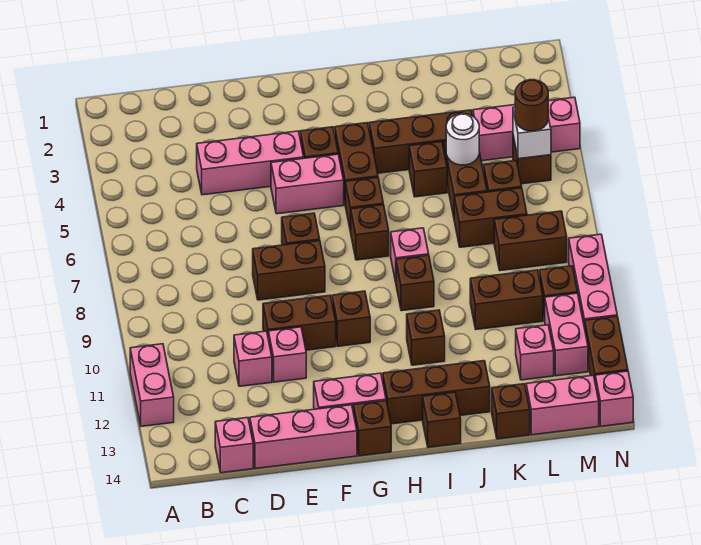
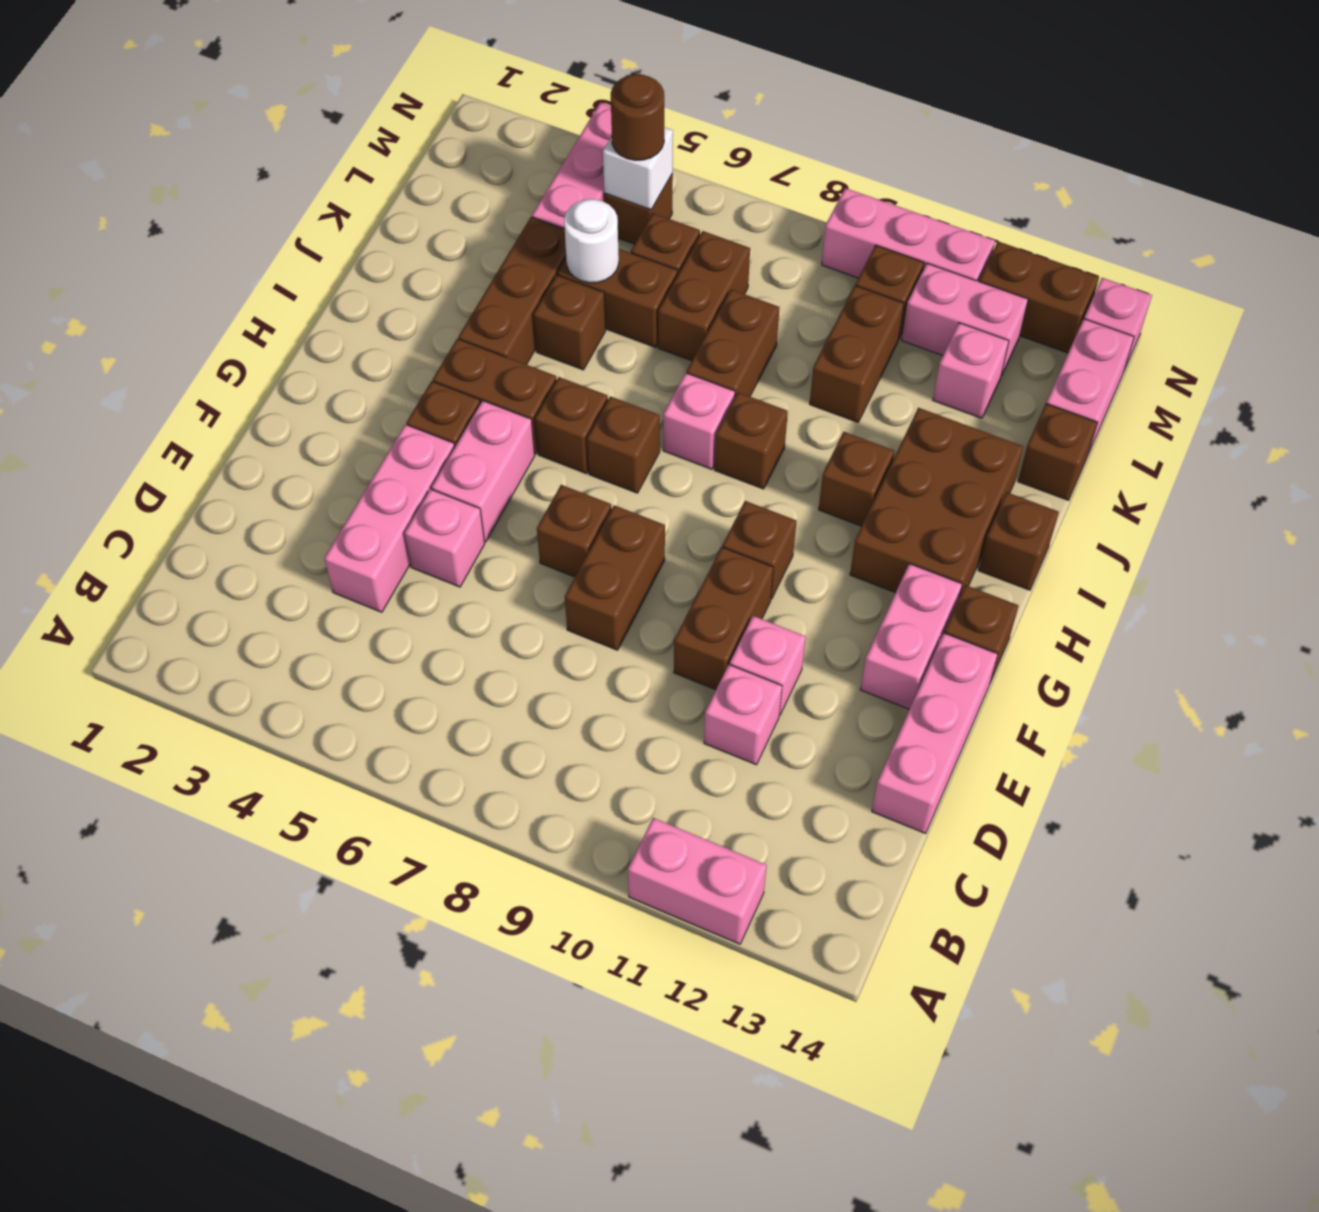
pink 1x1 brick [215,418,253,473] -> pink 1x1 brick moved to [405,489,485,587]
brown 1x3 brick [383,361,490,424] -> brown 2x3 brick [850,408,1024,597]
brown 1x2 brick [494,211,567,271] -> brown 1x2 brick moved to [687,289,780,397]

